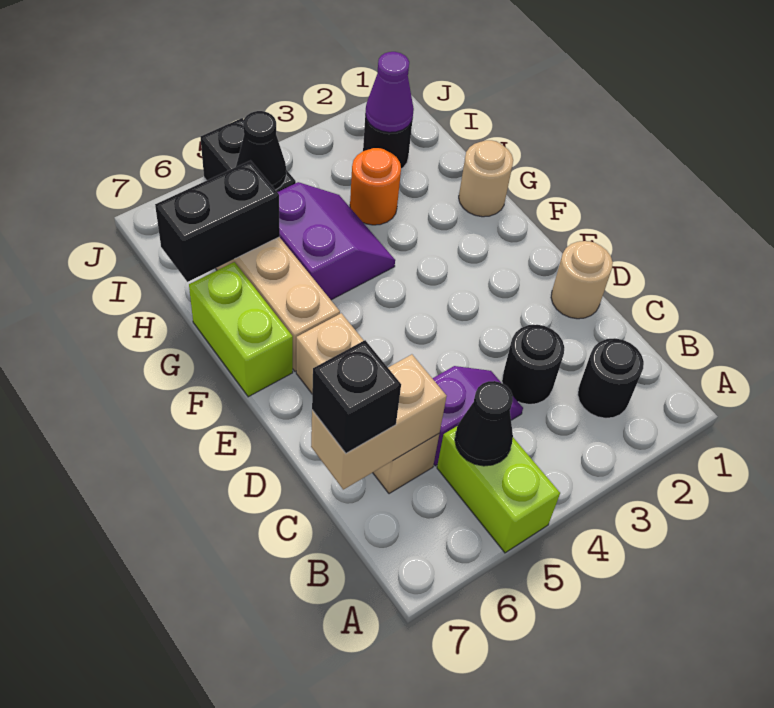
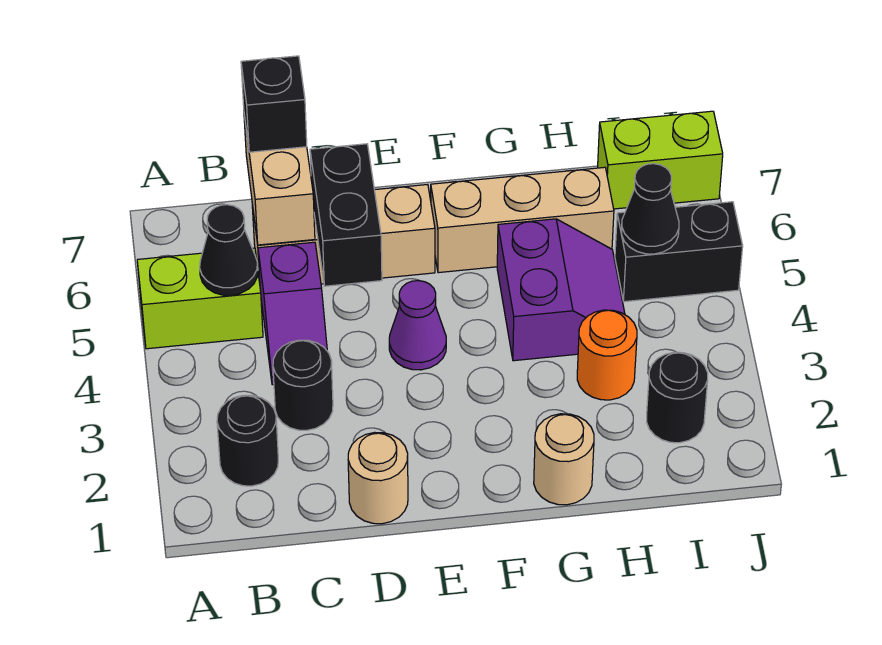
lime 1x2 brick [189,262,293,397] -> lime 1x2 brick moved to [598,111,723,209]
purple 2x2 slope [277,182,395,300] -> purple 2x2 slope turned to [497,219,625,361]
black 1x2 brick [155,161,280,282] -> black 1x2 brick moved to [310,144,382,286]
purple 1x1 cone [365,52,414,132] -> purple 1x1 cone moved to [389,281,446,370]

